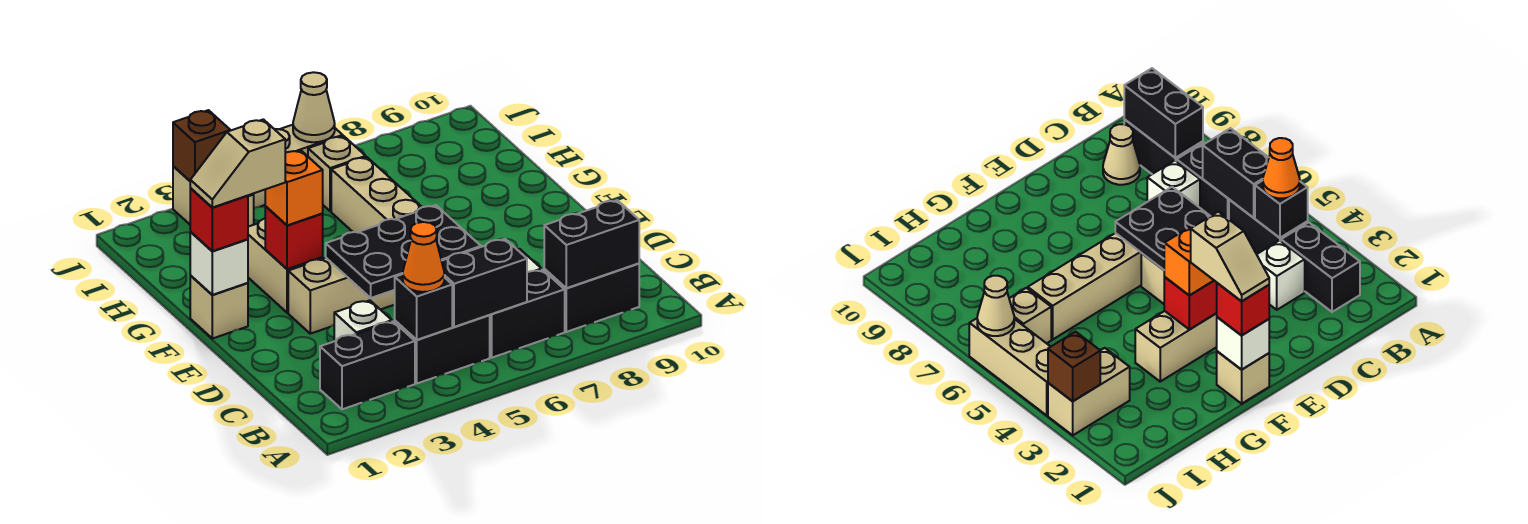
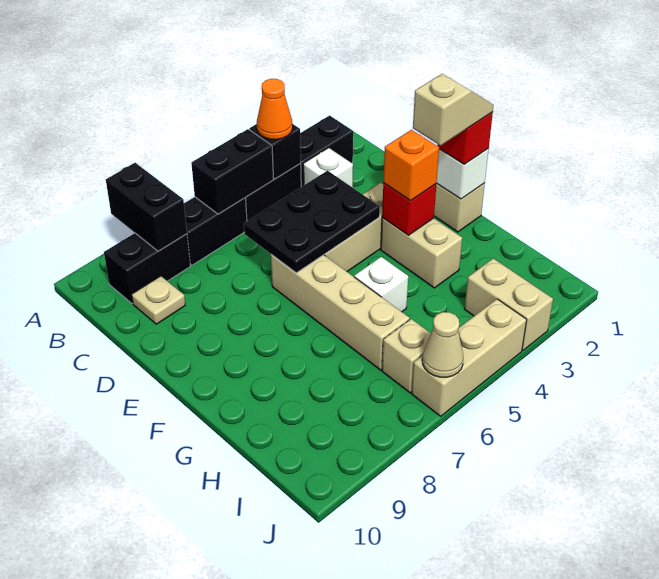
black 1x2 brick [544,200,639,288] -> black 1x2 brick turned to [106,163,187,251]
white 1x1 brick [1147,160,1200,208] -> white 1x1 brick moved to [354,257,408,312]
tan 1x1 cone [1103,124,1140,185] -> tan 1x1 plate [132,276,185,324]
brown 1x1 brick [173,110,230,181] -> none

